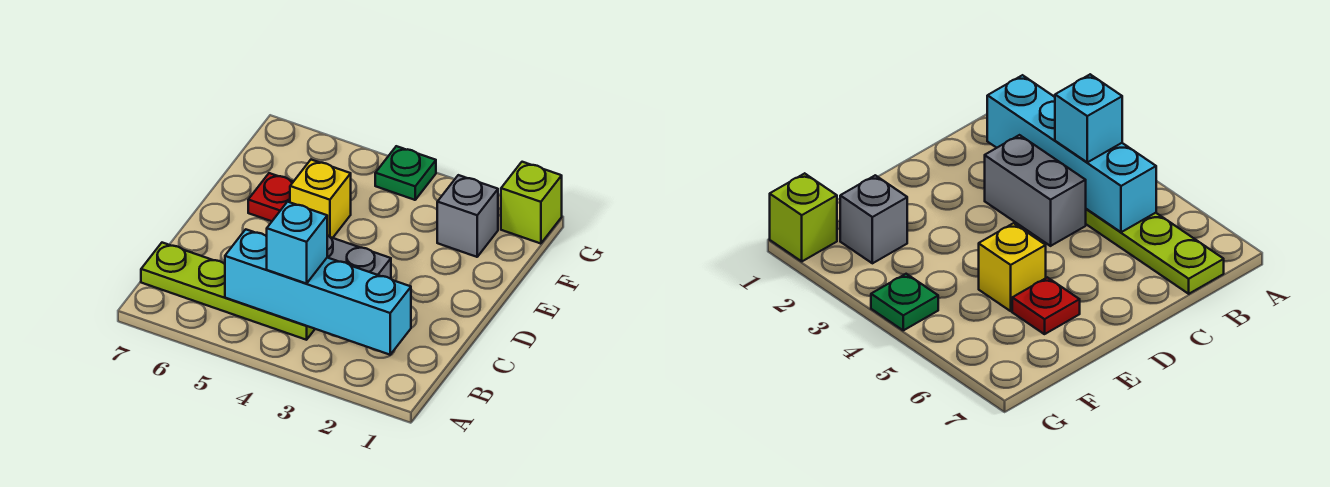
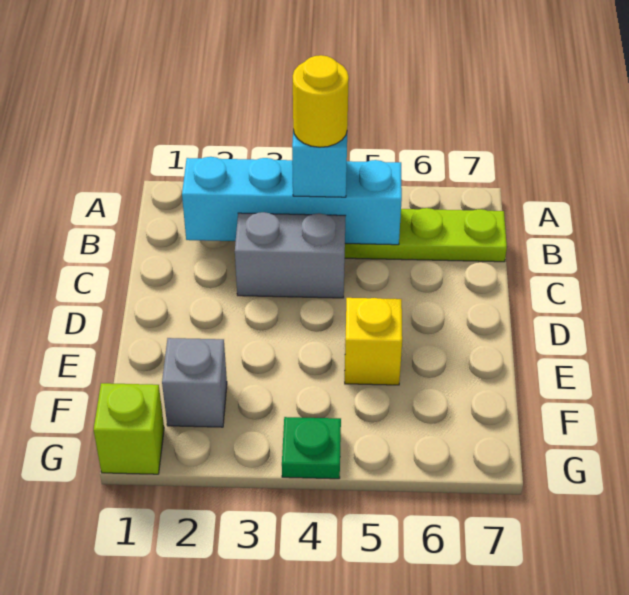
none -> yellow 1x1 round brick [293,55,349,147]
red 1x1 plate [248,173,294,221] -> none

